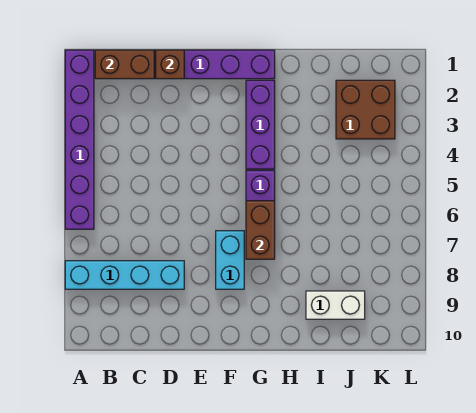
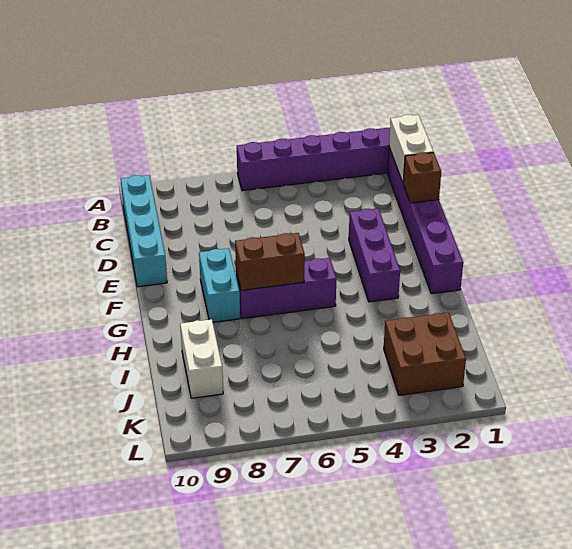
cyan 1x4 brick [65,261,184,289] -> cyan 1x4 brick moved to [121,175,167,287]
brown 1x2 brick [95,50,154,79] -> white 1x2 brick [389,115,433,183]
cyan 1x2 brick [216,231,244,289] -> cyan 1x2 brick turned to [199,248,240,322]
purple 1x3 brick [246,80,275,169] -> purple 1x3 brick turned to [349,208,400,302]

